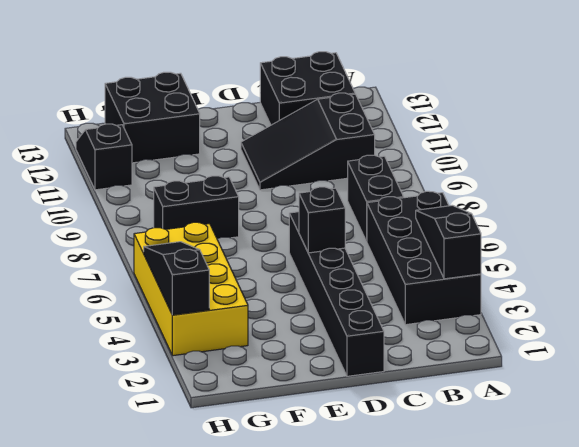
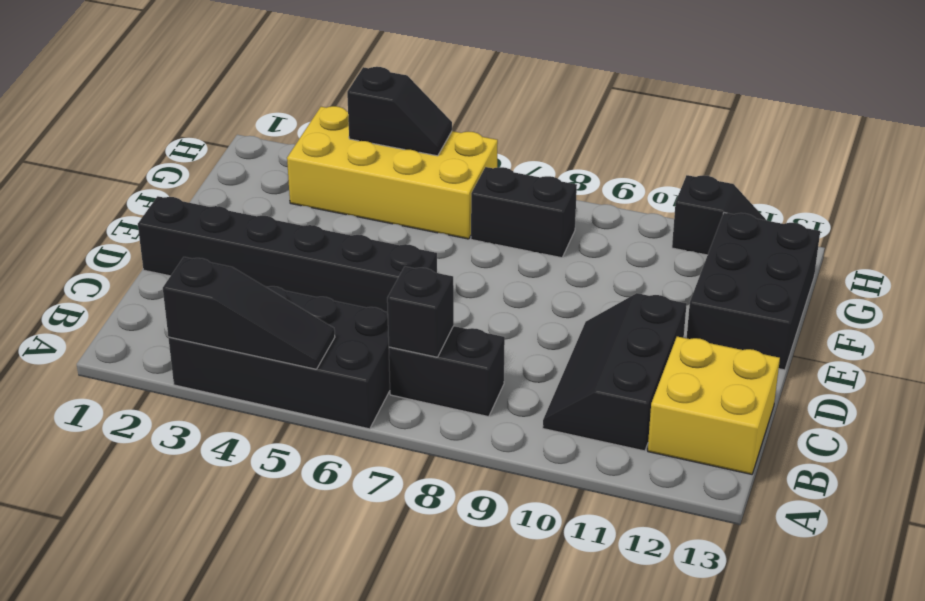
black 2x3 slope [241,93,375,190] -> black 2x3 slope turned to [543,293,687,451]
black 2x2 brick [260,52,355,125] -> yellow 2x2 brick [648,337,780,474]
black 1x1 brick [299,187,345,253] -> black 1x1 brick moved to [387,267,454,357]
black 1x2 brick [154,176,239,239] -> black 1x2 brick turned to [471,167,577,258]
black 2x2 brick [105,72,200,163] -> black 2x3 brick [687,213,820,370]
black 1x3 slope [144,242,209,315] -> black 1x2 slope [347,67,452,156]

